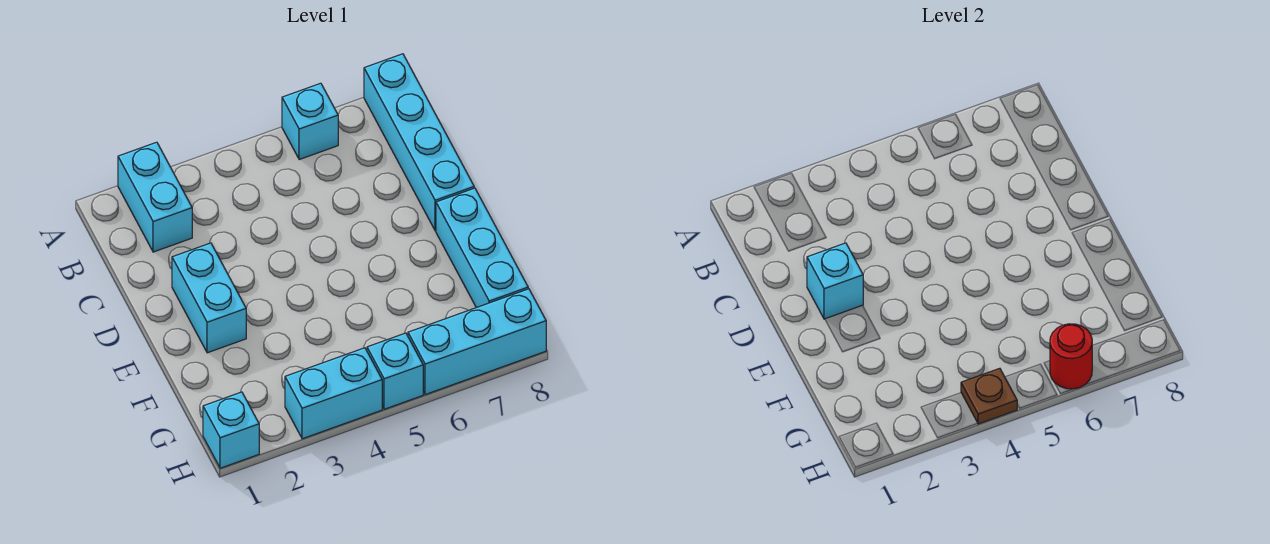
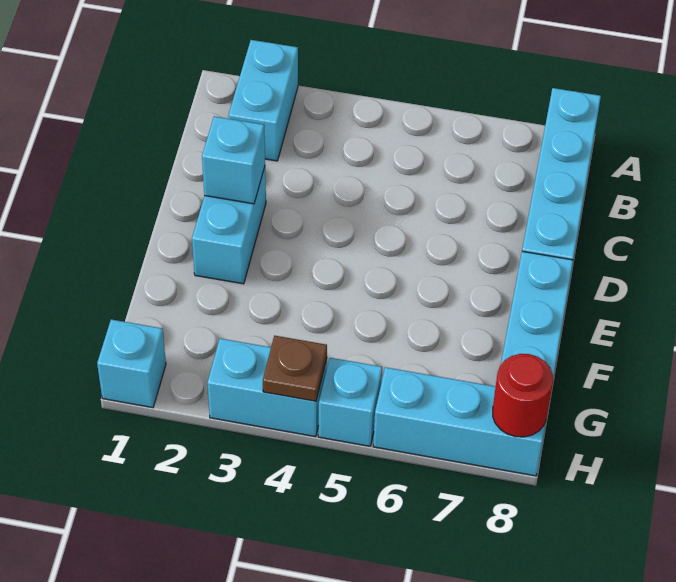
cyan 1x1 brick [282,83,338,160] -> none
red 1x1 round brick [1050,324,1092,389] -> red 1x1 round brick moved to [493,354,553,437]

